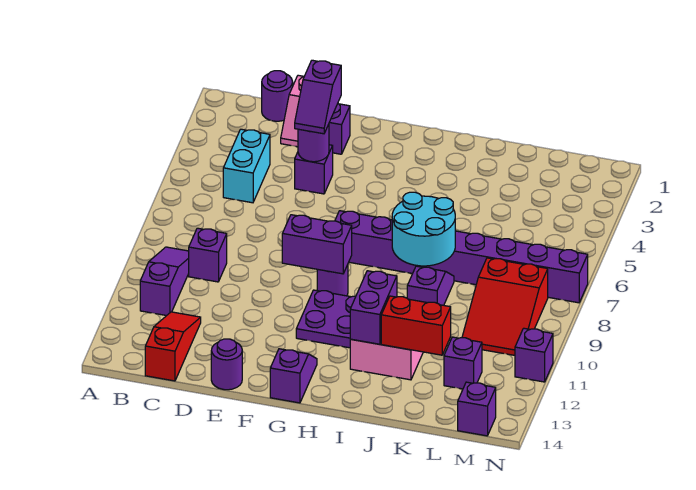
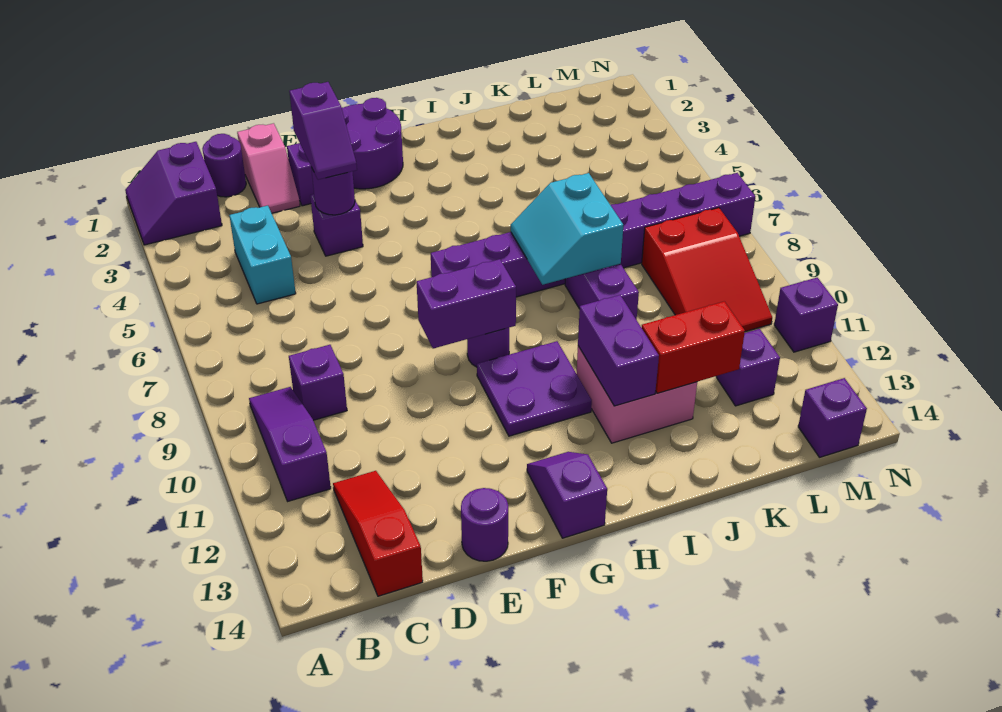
none -> purple 2x2 slope [125,142,222,245]
none -> purple 2x2 round brick [341,98,403,189]
cyan 2x2 round brick [392,192,455,266] -> cyan 2x2 slope [511,173,623,285]

